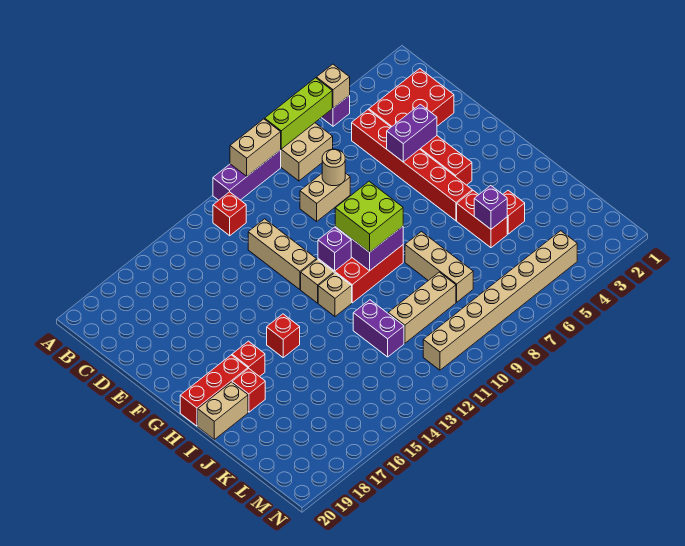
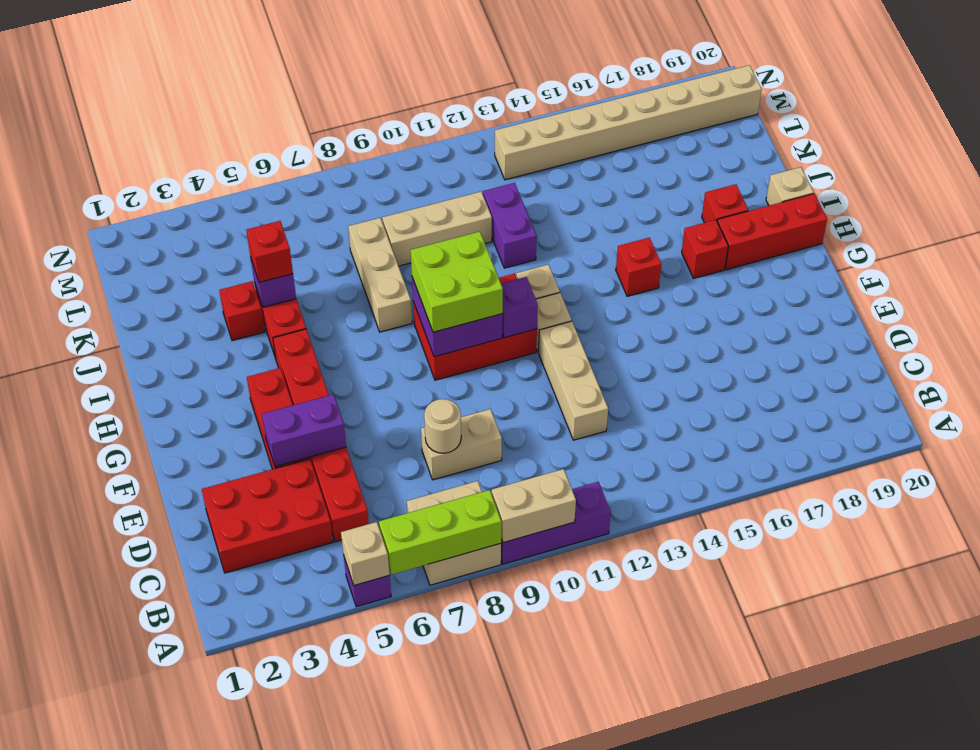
red 1x1 brick [213,192,246,236] -> red 1x1 brick moved to [246,221,293,283]
tan 1x2 brick [198,382,248,439] -> tan 1x1 brick [766,167,814,205]
tan 1x8 brick [423,231,577,370] -> tan 1x8 brick moved to [495,65,762,180]

